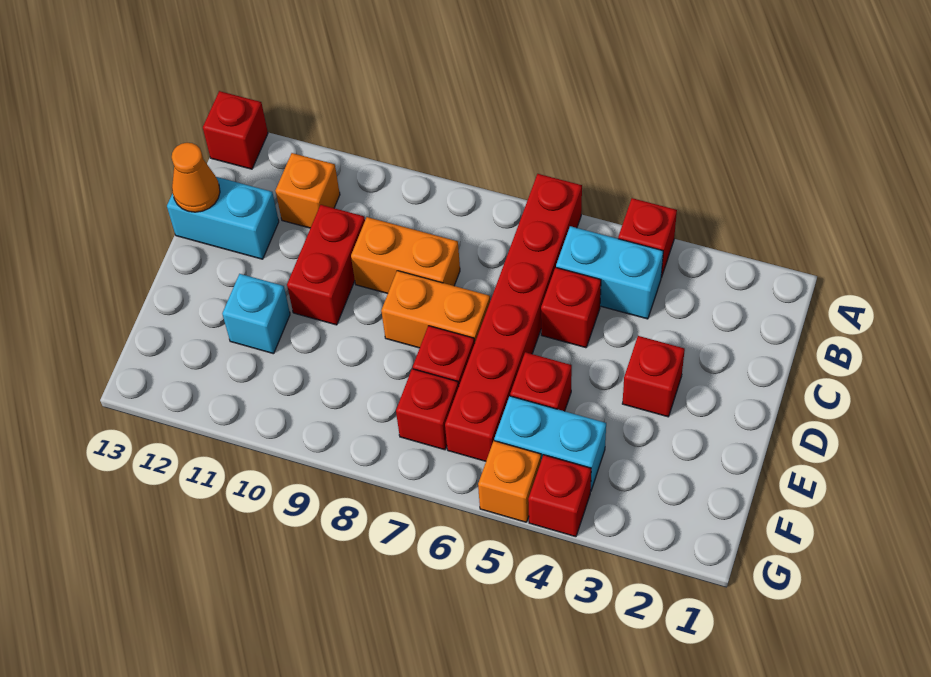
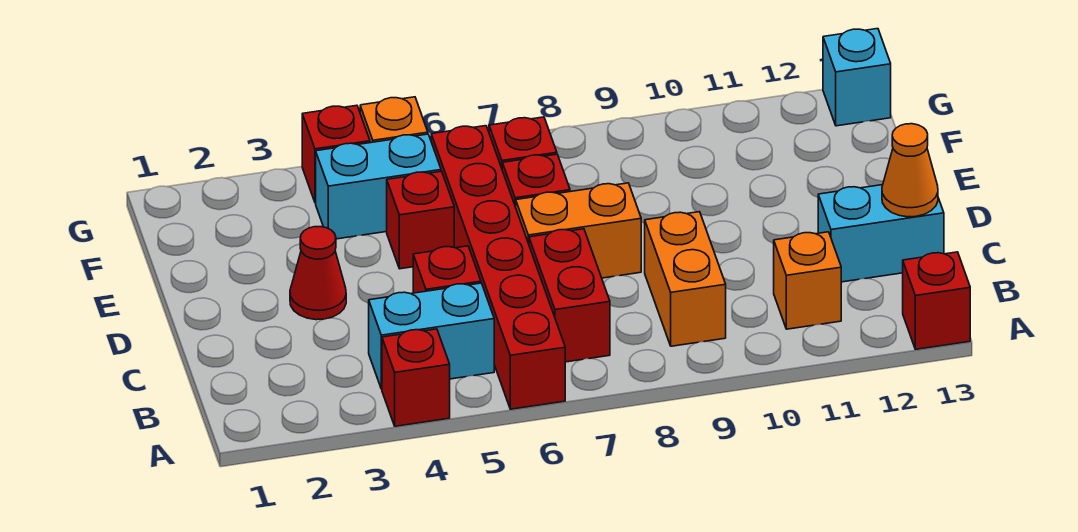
orange 1x2 brick [351,217,460,294] -> orange 1x2 brick turned to [645,212,726,346]
red 1x2 brick [287,205,365,325] -> red 1x2 brick moved to [529,229,610,362]
red 1x1 brick [622,336,685,417] -> red 1x1 cone [290,227,346,320]
cyan 1x1 brick [222,274,290,354] -> cyan 1x1 brick moved to [823,29,891,126]

